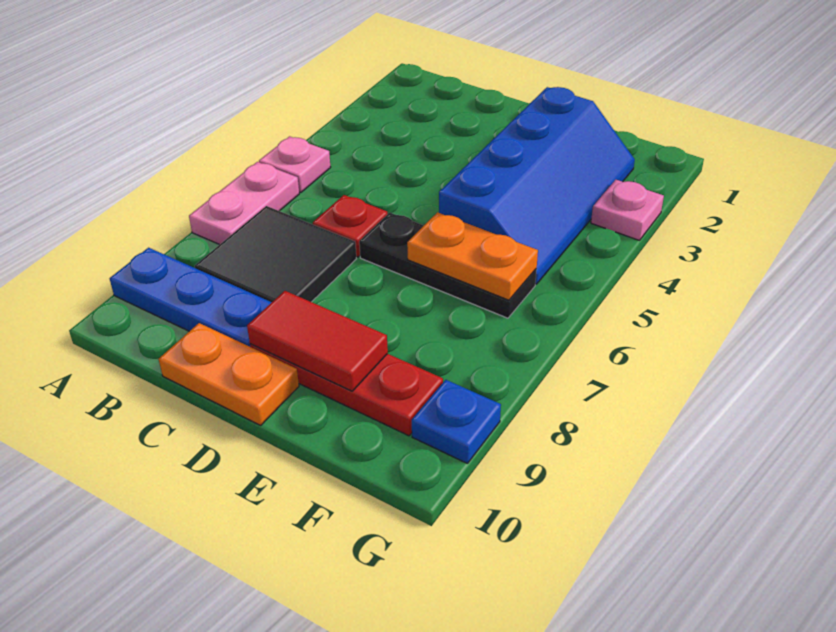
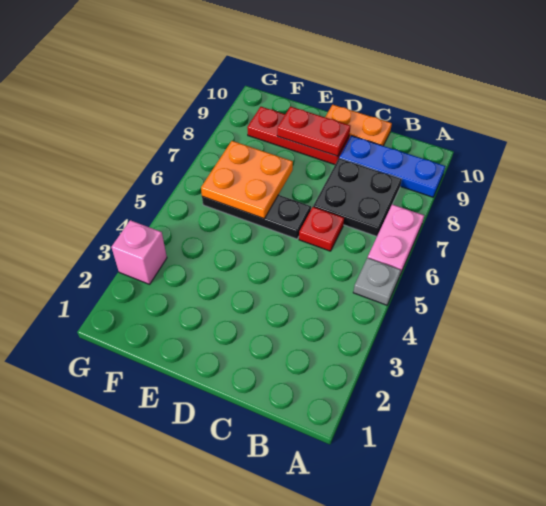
pink 1x1 plate [259,136,331,193] -> grey 1x1 plate [353,258,401,305]
black 2x2 tile [195,206,356,302] -> black 2x2 plate [313,158,402,237]
red 1x2 tile [247,291,388,391] -> red 1x2 plate [277,106,350,156]
blue 2x4 slope [439,87,635,284] -> none
orange 1x2 plate [407,212,538,300] -> orange 2x2 plate [201,141,293,219]
pink 1x1 plate [591,180,664,240] -> pink 1x1 brick [111,220,167,284]
blue 1x1 plate [412,380,501,464] -> none

